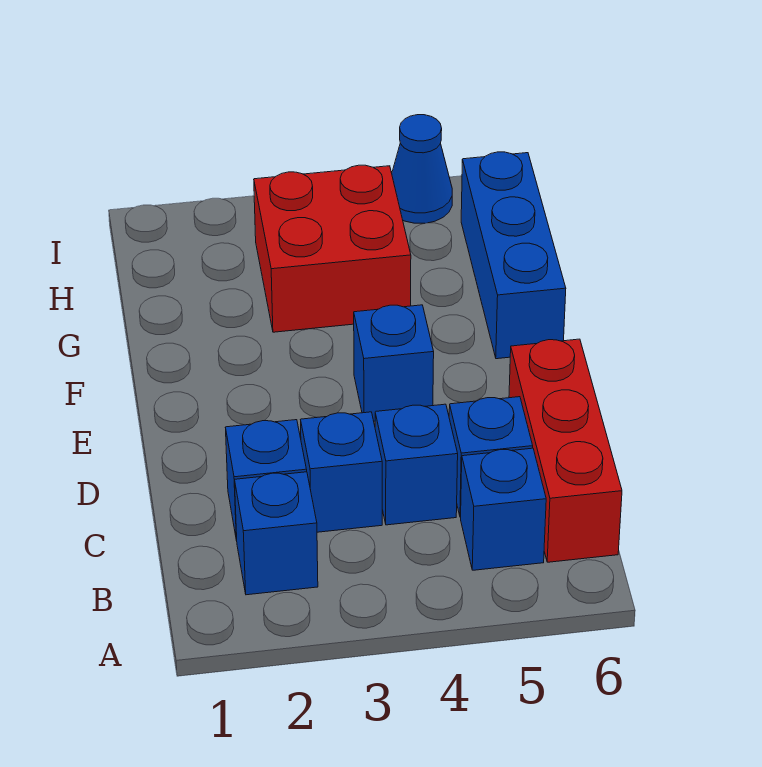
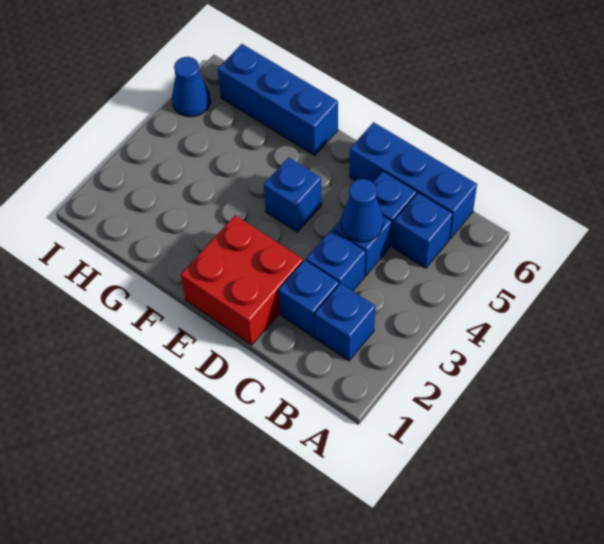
red 1x3 brick [509,339,622,562] -> blue 1x3 brick [349,122,477,239]
none -> blue 1x1 cone [341,179,383,242]
red 2x2 brick [254,165,411,332] -> red 2x2 brick moved to [181,215,303,345]

